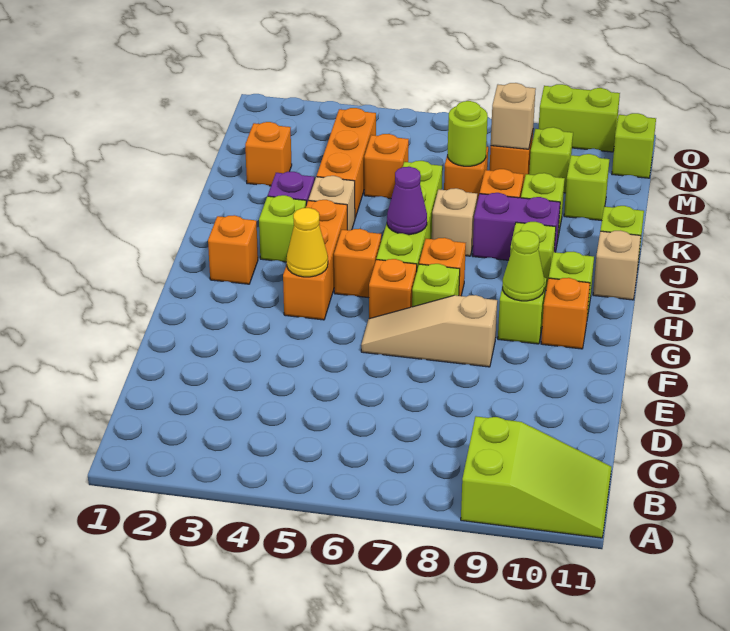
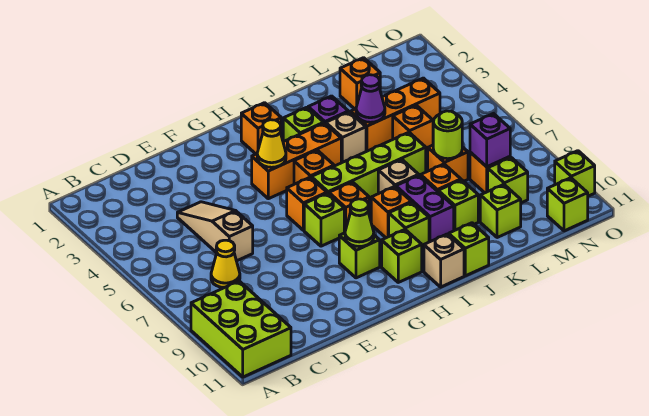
lime 2x3 slope [461,416,612,538] -> lime 2x3 brick [191,281,291,377]
none -> yellow 1x1 cone [211,240,240,288]
tan 1x3 slope [361,295,497,367] -> tan 1x3 slope moved to [177,202,253,261]
orange 1x1 brick [541,278,590,349] -> orange 1x1 brick moved to [371,186,411,238]
purple 1x1 cone [387,167,427,235] -> purple 1x1 cone moved to [356,75,385,122]
tan 1x1 brick [491,83,536,149] -> purple 1x1 brick [470,114,510,167]
lime 1x2 brick [539,84,620,152] -> lime 1x1 brick [555,151,595,196]

